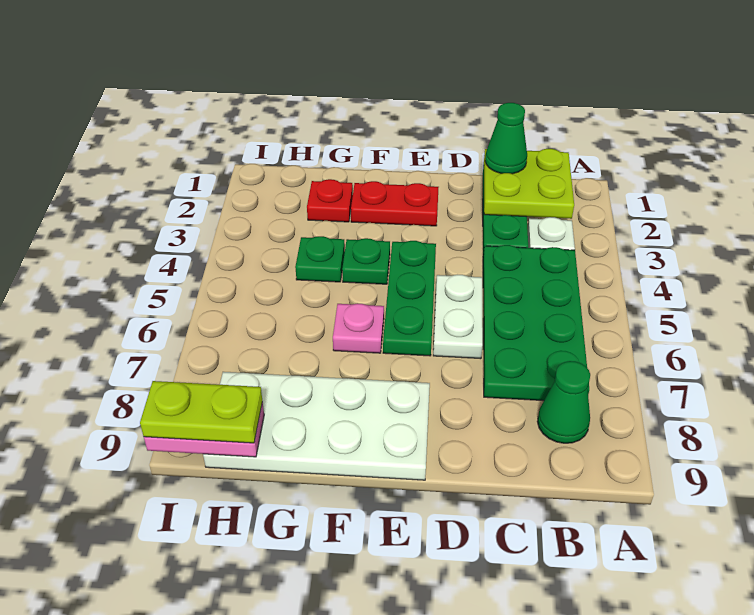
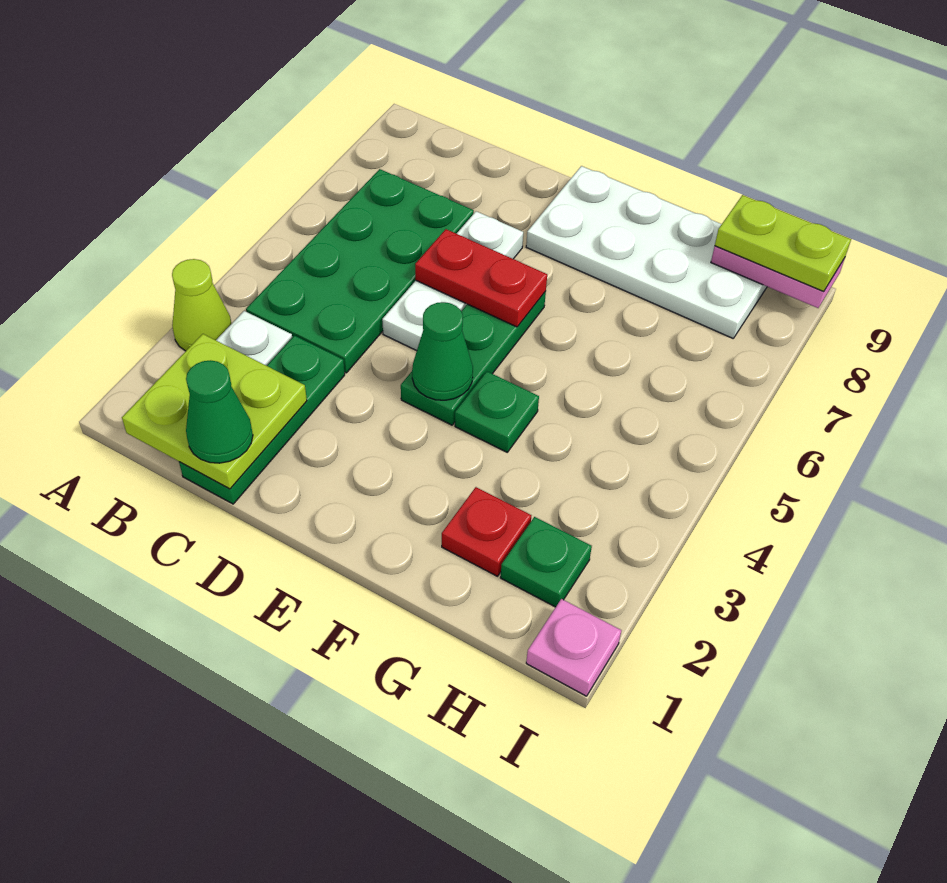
none -> lime 1x1 cone [172,259,231,351]
green 1x1 cone [537,361,590,443] -> green 1x1 cone moved to [412,302,473,400]
white 1x2 plate [433,275,483,359] -> white 1x3 plate [382,211,523,351]
red 1x2 plate [351,181,439,226] -> red 1x2 plate moved to [415,229,547,327]
pink 1x1 plate [333,303,384,353] -> pink 1x1 plate moved to [526,599,622,696]
green 1x1 plate [295,236,345,282] -> green 1x1 plate moved to [501,517,592,607]

